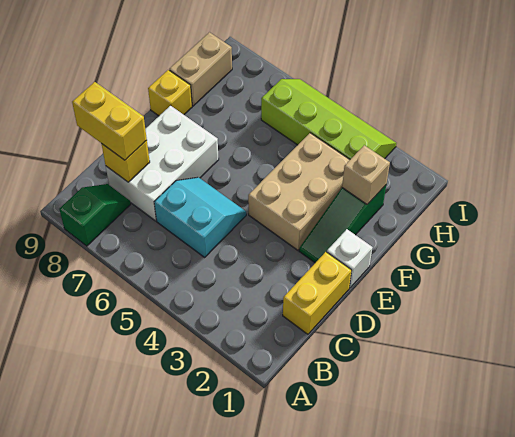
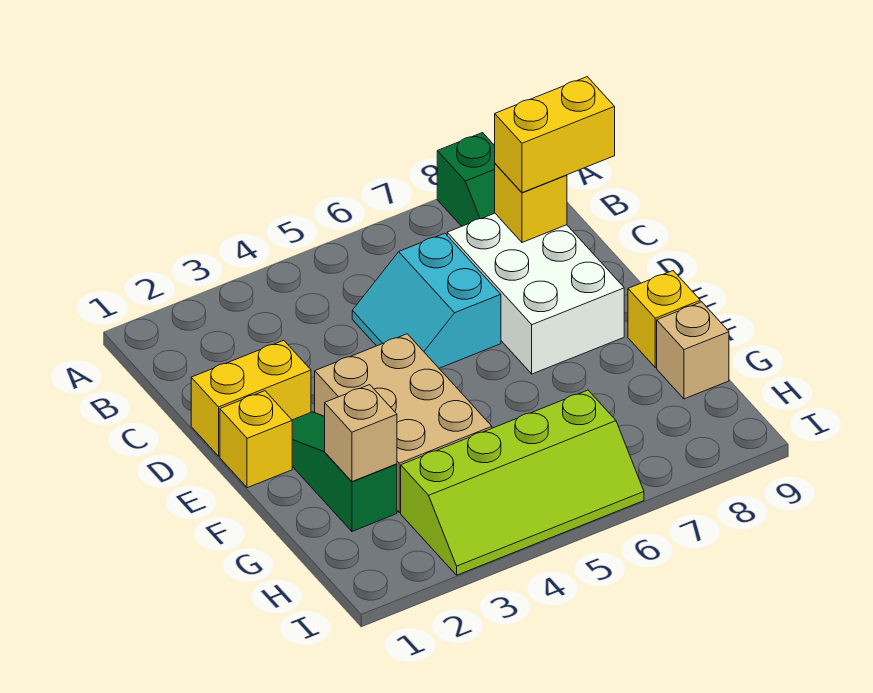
yellow 1x2 brick [283,252,352,334] -> yellow 1x2 brick turned to [191,340,311,456]
cyan 2x2 slope [154,177,246,257] -> cyan 2x2 slope turned to [352,233,501,368]
white 1x1 brick [327,229,373,288] -> yellow 1x1 brick [220,391,292,488]
tan 1x2 brick [169,32,232,106] -> tan 1x1 brick [657,302,729,399]

